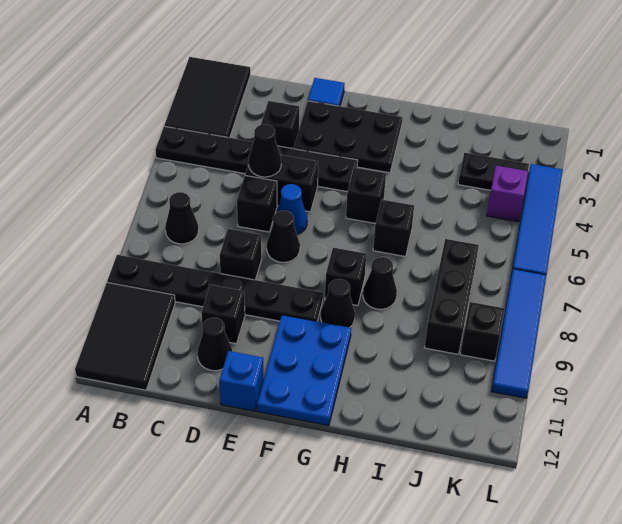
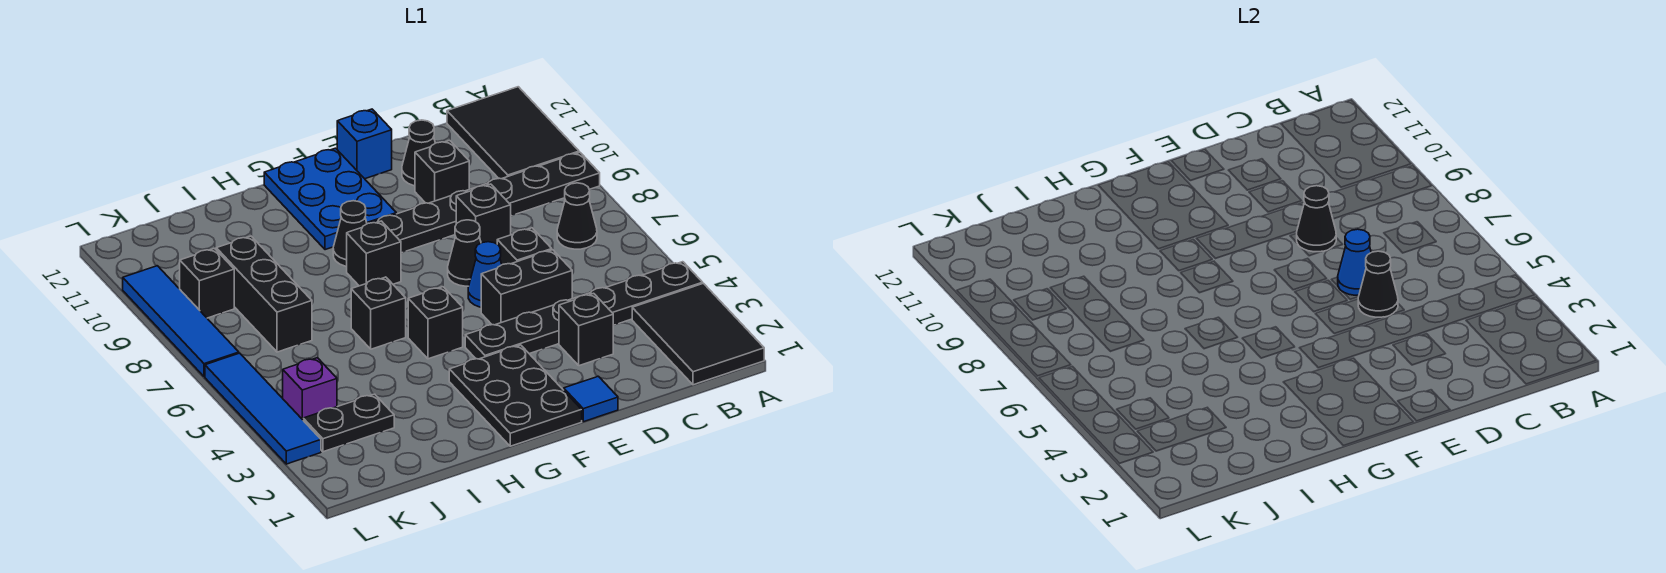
none -> blue 1x1 cone [1338,229,1371,295]
black 2x3 plate [294,101,402,173] -> black 2x3 plate turned to [449,345,582,446]
black 1x1 cone [363,257,397,309] -> black 1x1 cone moved to [1297,186,1336,252]

